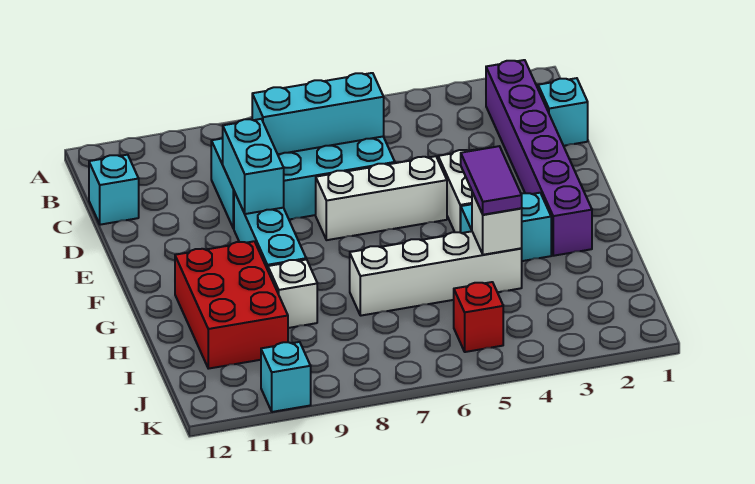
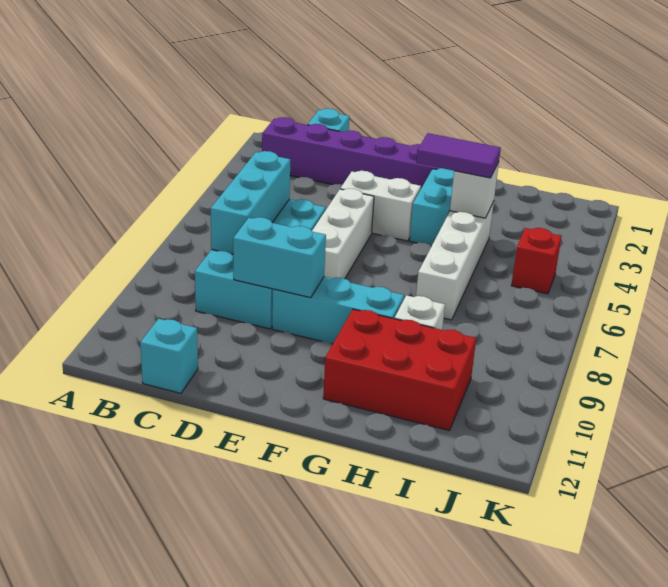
cyan 1x1 brick [261,342,311,412] -> none

